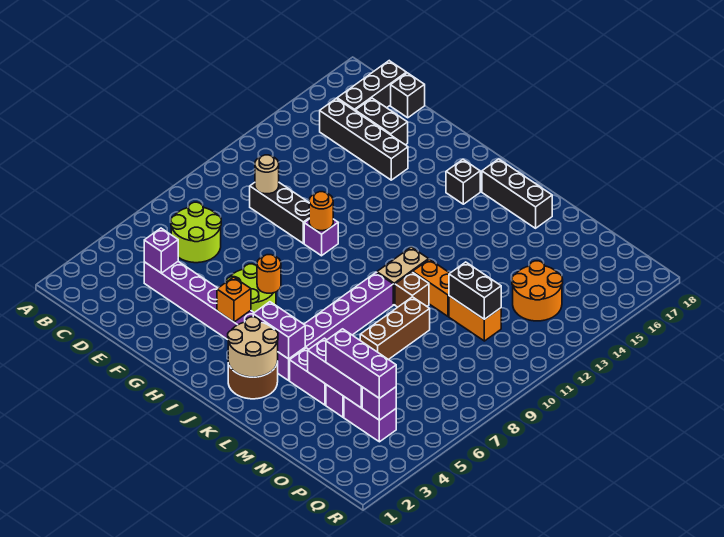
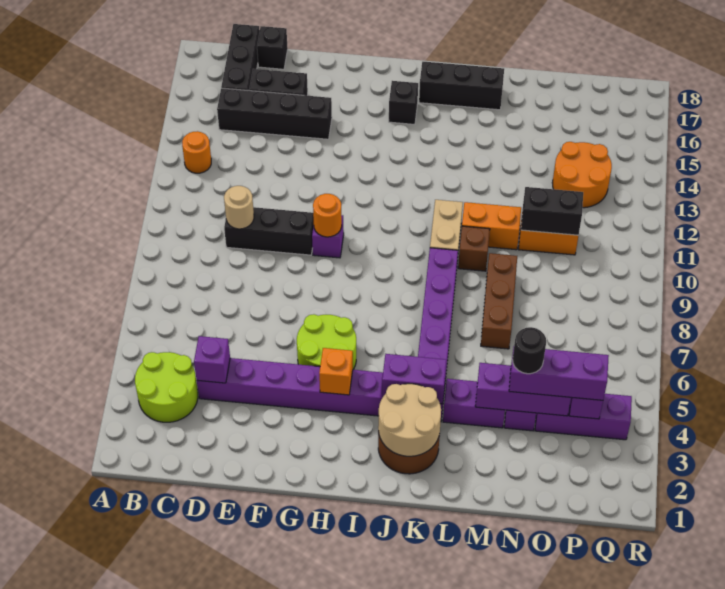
lime 2x2 round brick [171,202,221,263] -> lime 2x2 round brick moved to [135,352,198,422]
orange 1x1 round brick [257,255,281,293] -> orange 1x1 round brick moved to [182,131,211,173]
none -> black 1x1 round brick [513,327,546,374]
purple 1x2 brick [344,397,396,442] -> purple 1x3 brick [535,394,632,440]

